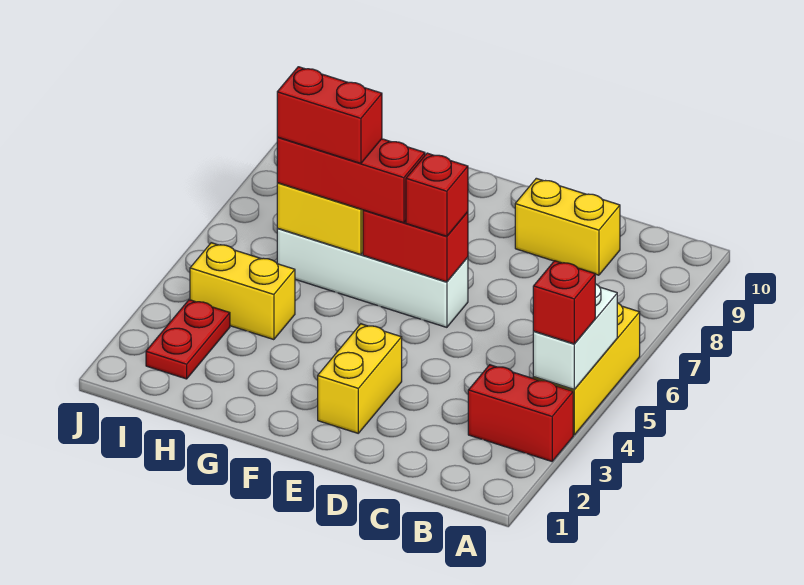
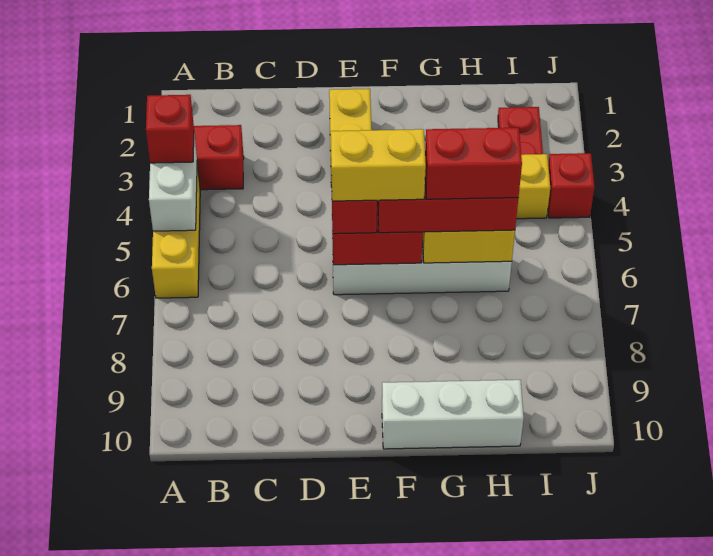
yellow 1x2 brick [515,178,620,275] -> yellow 1x2 brick moved to [331,129,426,201]
none -> white 1x3 brick [382,380,524,449]
none -> red 1x1 brick [548,153,595,218]

